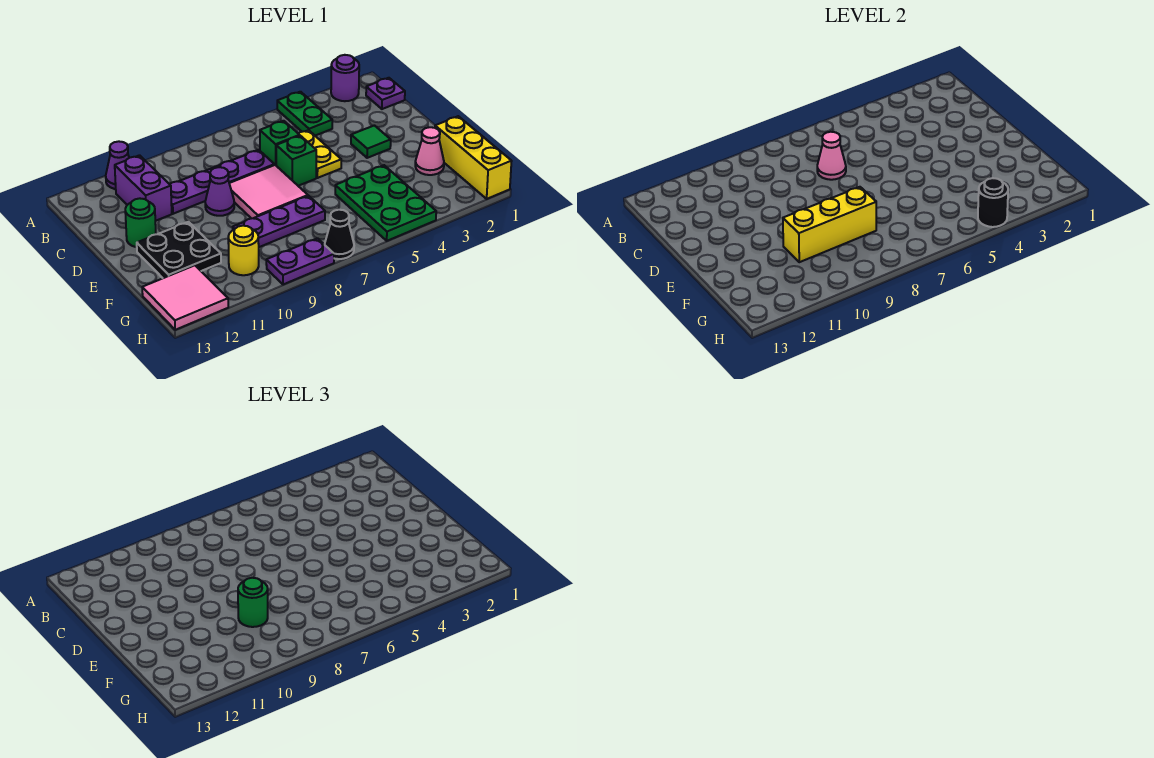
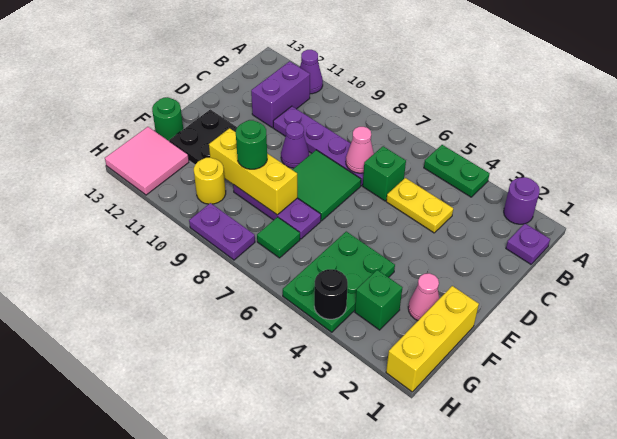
green 1x2 plate [277,92,332,136] -> green 1x2 plate turned to [424,145,490,197]
yellow 1x2 plate [298,130,341,178] -> yellow 1x2 plate turned to [386,178,453,233]
green 1x1 tile [351,125,391,158] -> green 1x1 tile moved to [257,217,300,258]
green 1x1 brick [276,136,316,186] -> green 1x1 brick moved to [355,270,402,330]
pink 2x2 tile [229,165,308,219] -> green 2x2 tile [292,150,361,221]
green 1x1 round brick [125,198,156,247] -> green 1x1 round brick moved to [152,97,183,141]
black 1x1 cone [324,210,354,259] -> none

